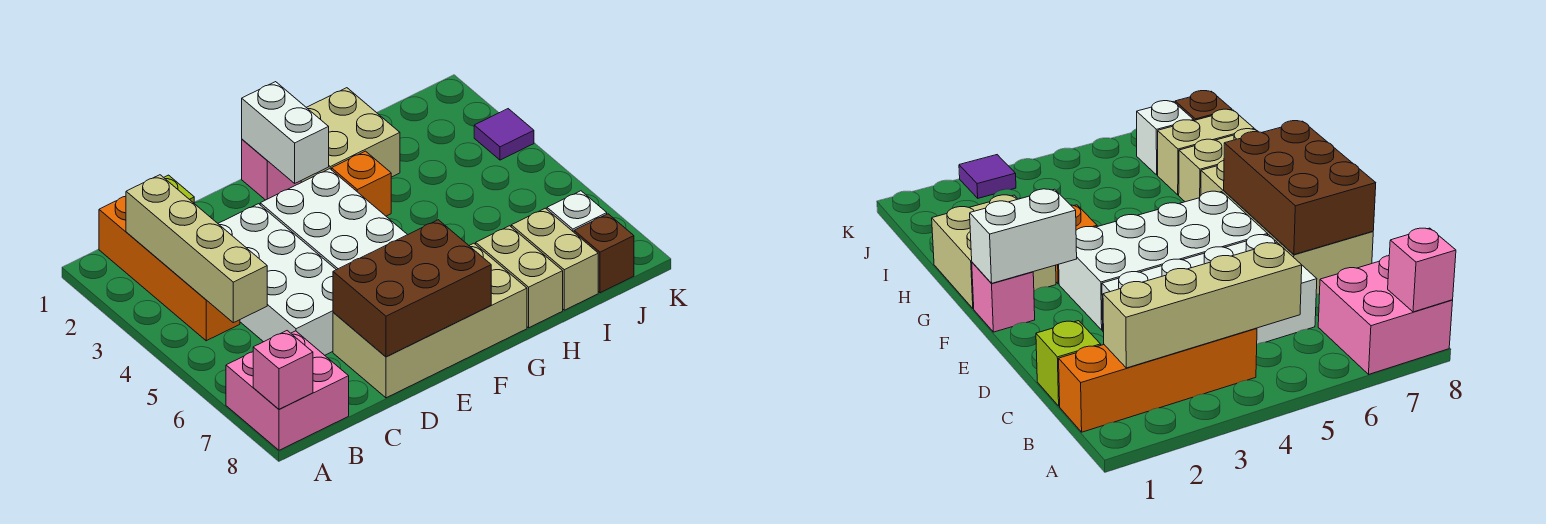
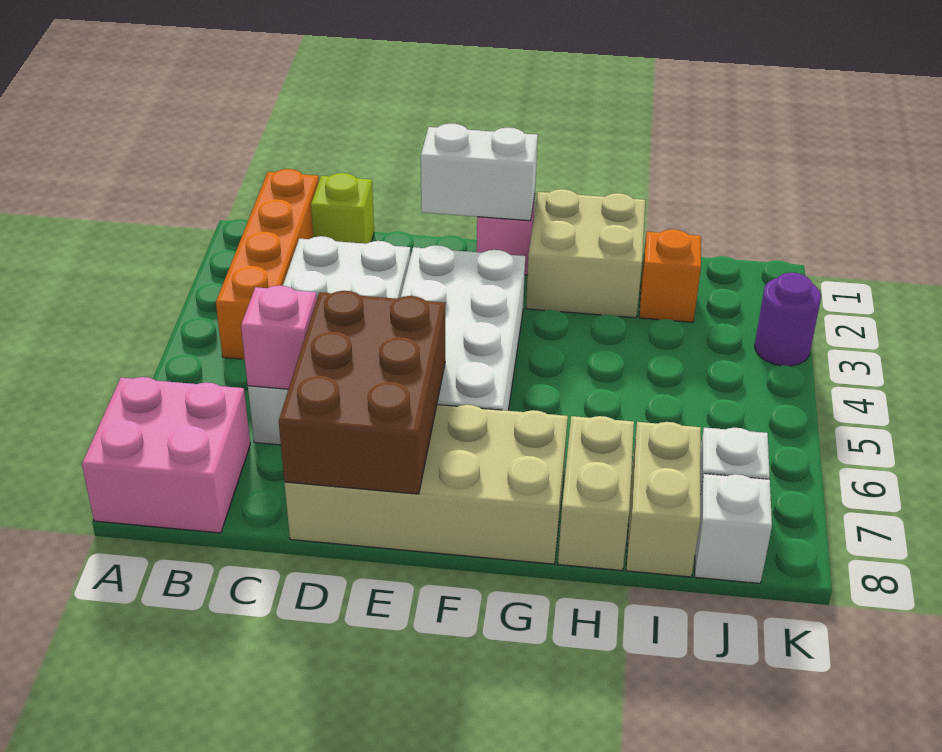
pink 1x1 brick [253,331,313,409] -> pink 1x1 brick moved to [241,286,317,389]
tan 1x4 brick [126,175,267,323] -> none
brown 2x3 brick [333,220,491,357] -> brown 2x3 brick turned to [279,291,445,494]
white 1x2 brick [242,82,329,183] -> white 1x2 brick turned to [421,123,538,221]
orange 1x1 brick [332,151,391,216] -> orange 1x1 brick moved to [639,229,701,322]
brown 1x1 brick [574,214,634,293] -> white 1x1 brick [695,474,772,583]
purple 1x1 tile [474,109,534,160] -> purple 1x1 round brick [755,273,821,366]

